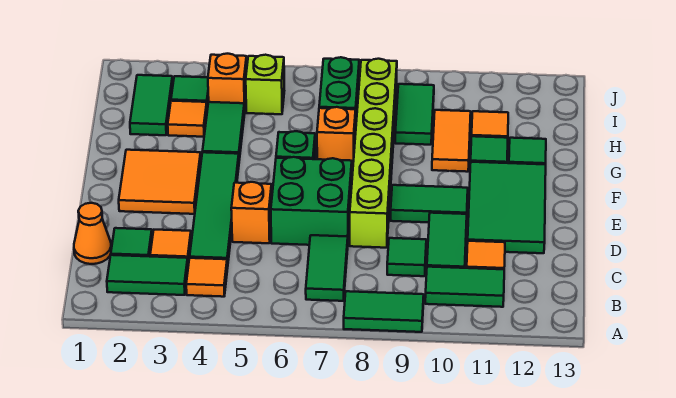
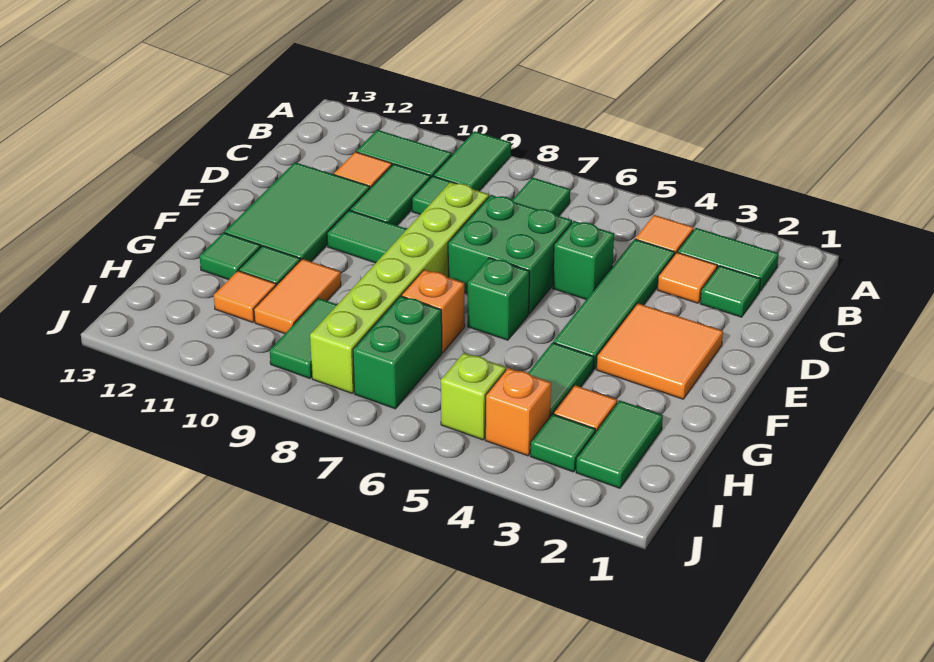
green 1x2 tile [344,291,424,332] -> green 1x2 tile turned to [434,131,511,191]
orange 1x1 cone [74,203,111,264] -> none
orange 1x1 brick [231,182,272,243] -> green 1x1 brick [553,221,614,299]

